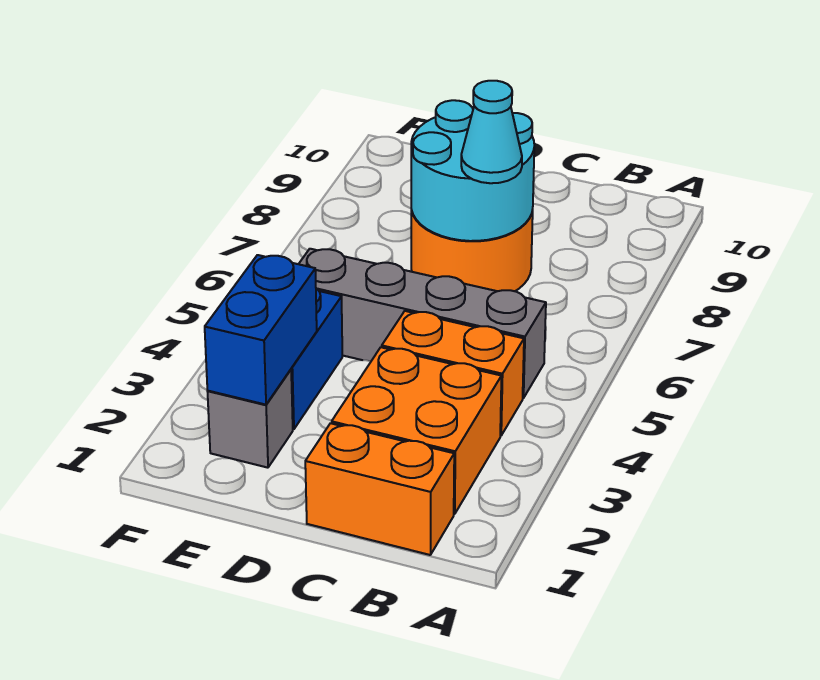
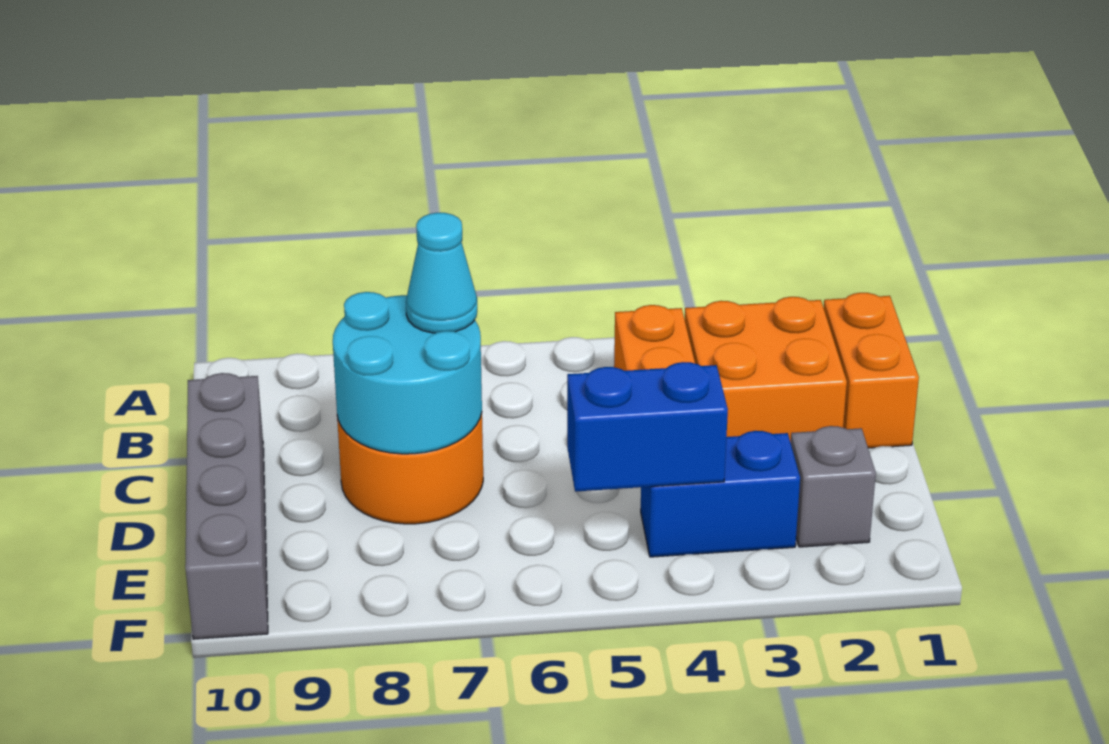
grey 1x4 brick [299,249,546,398] -> grey 1x4 brick moved to [185,373,268,639]
blue 1x2 brick [205,255,317,405] -> blue 1x2 brick moved to [567,362,728,492]

